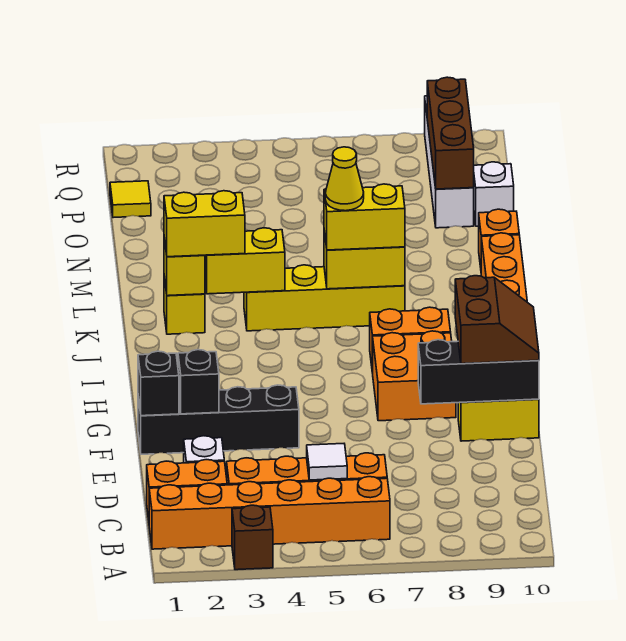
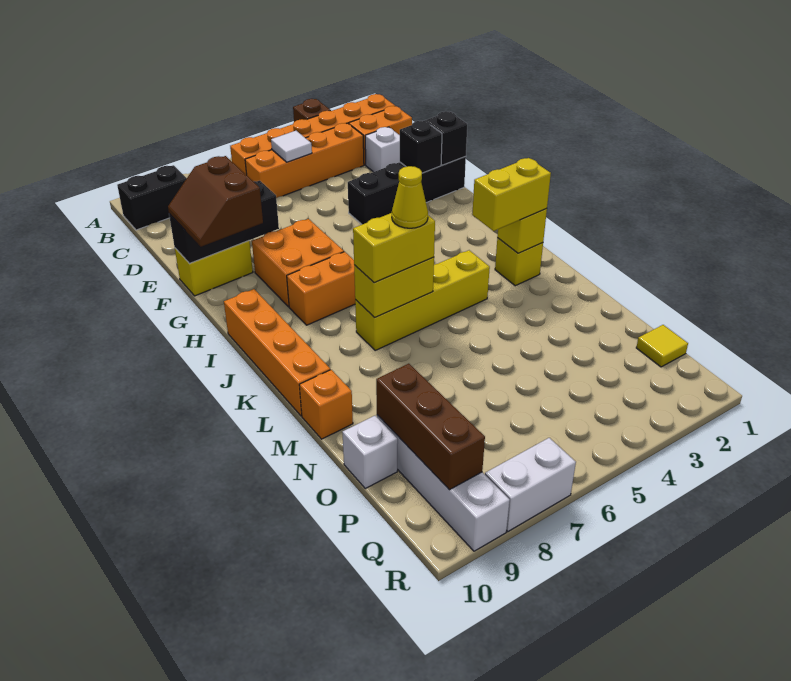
none -> black 1x2 brick [117,165,187,230]
yellow 1x2 brick [205,228,285,294] -> none
none -> white 1x2 brick [485,438,576,532]

